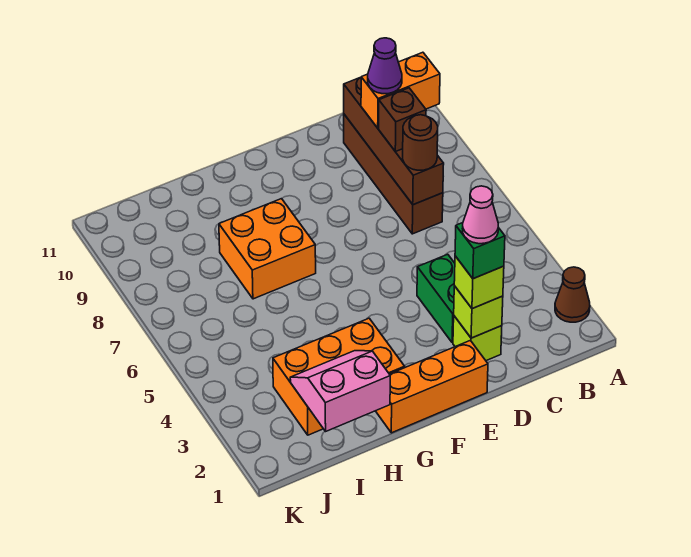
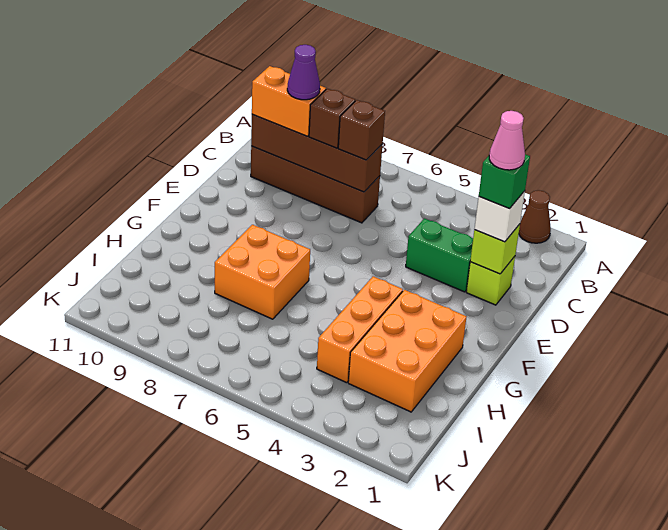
orange 1x2 brick [361,52,440,128] -> orange 1x2 brick turned to [252,66,326,136]
brown 1x1 round brick [403,115,438,170] -> brown 1x1 brick [338,100,385,160]
lime 1x1 brick [454,256,504,309] -> white 1x1 brick [474,191,525,242]
orange 1x3 brick [376,340,488,433] -> orange 1x3 brick moved to [317,276,403,383]
pink 2x2 slope [290,351,390,431] -> none

